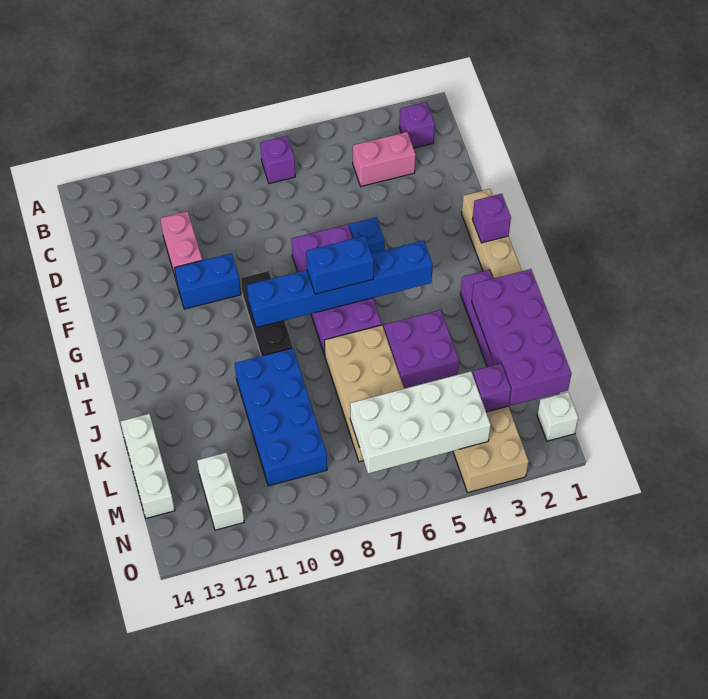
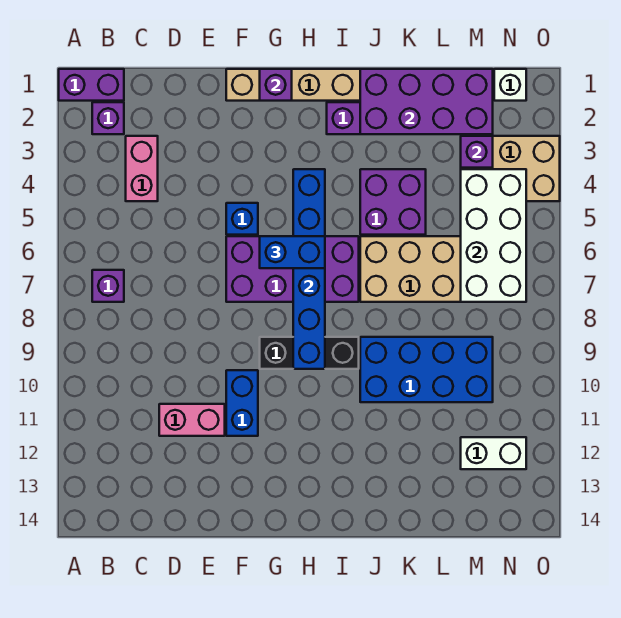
none -> purple 1x2 brick [59,69,124,101]
blue 1x2 brick [306,236,374,294] -> blue 1x2 brick turned to [260,236,325,268]
white 1x3 brick [120,414,175,518] -> none

